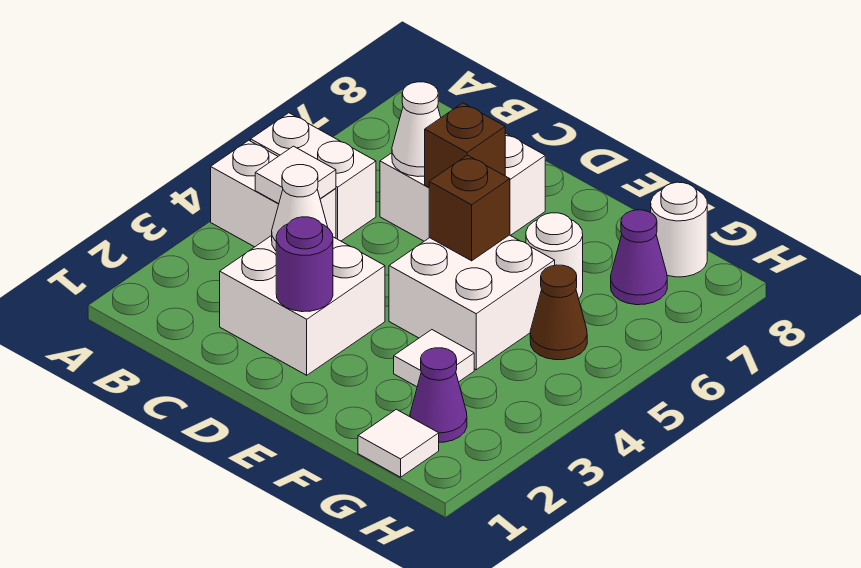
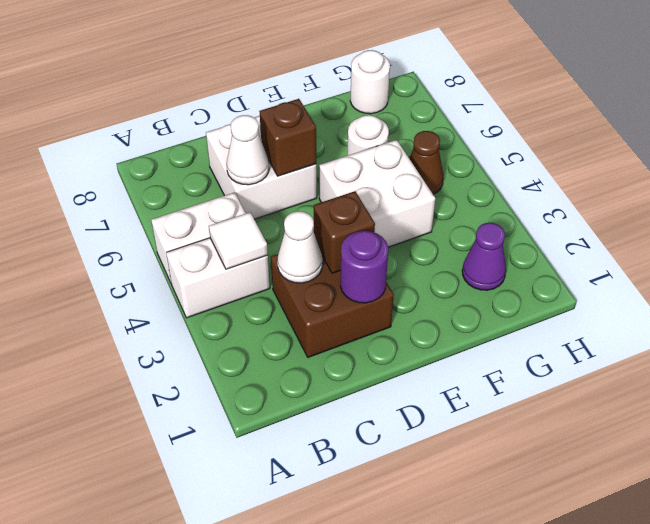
white 2x2 brick [220,236,385,375] -> brown 2x2 brick [271,254,394,357]
brown 1x1 brick [429,155,510,261] -> brown 1x1 brick moved to [313,191,375,273]
white 1x1 tile [394,330,474,387] -> none
white 1x1 tile [358,409,439,477] -> none
purple 1x1 cone [611,210,667,305] -> none

